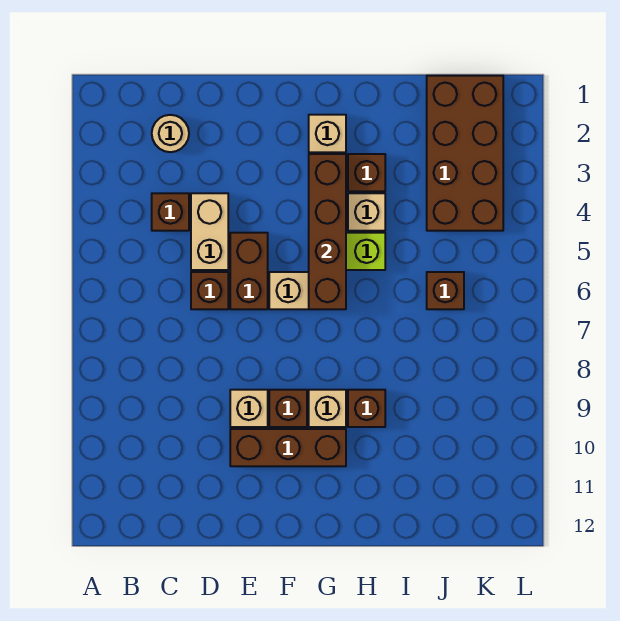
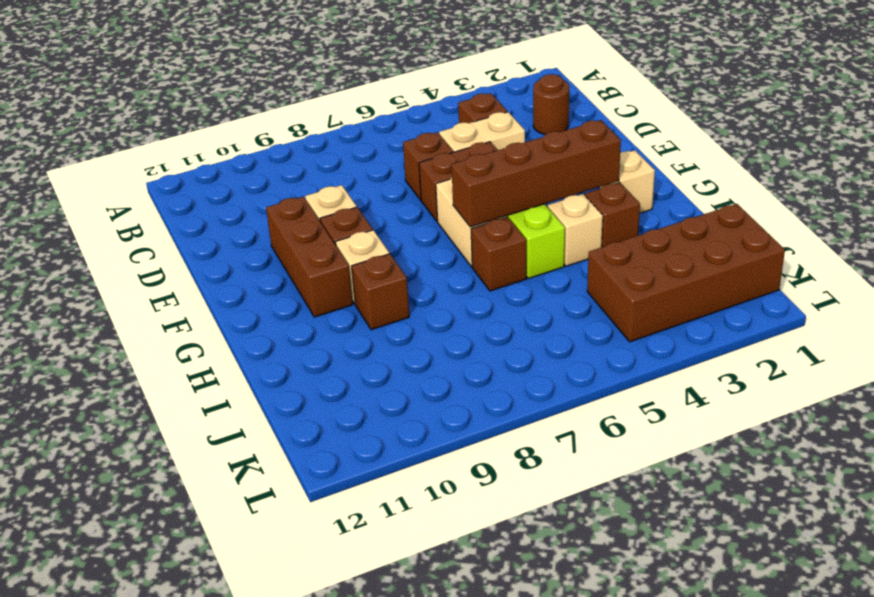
tan 1x1 round brick [152,115,189,152] -> brown 1x1 round brick [533,74,569,134]
brown 1x1 brick [427,272,464,309] -> brown 1x1 brick moved to [471,217,526,291]

